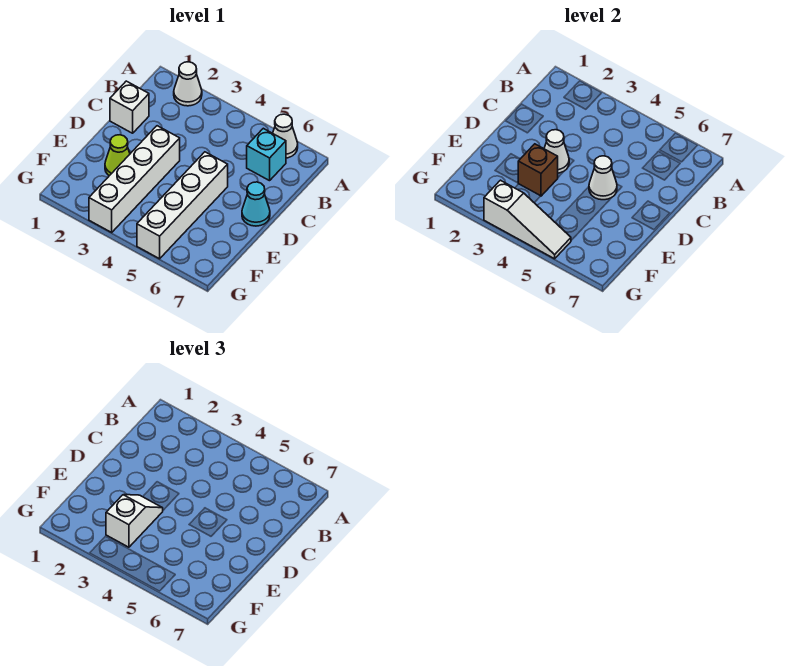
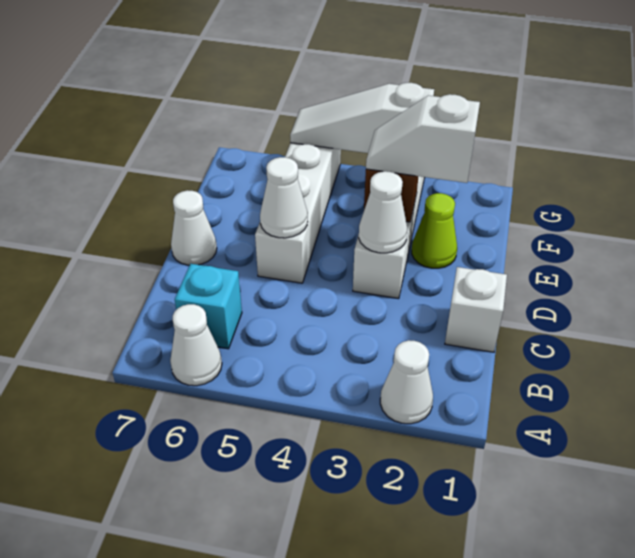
cyan 1x1 cone [242,182,270,226] -> white 1x1 cone [171,190,217,265]
white 1x2 slope [106,495,163,547] -> white 1x2 slope turned to [366,94,480,183]

